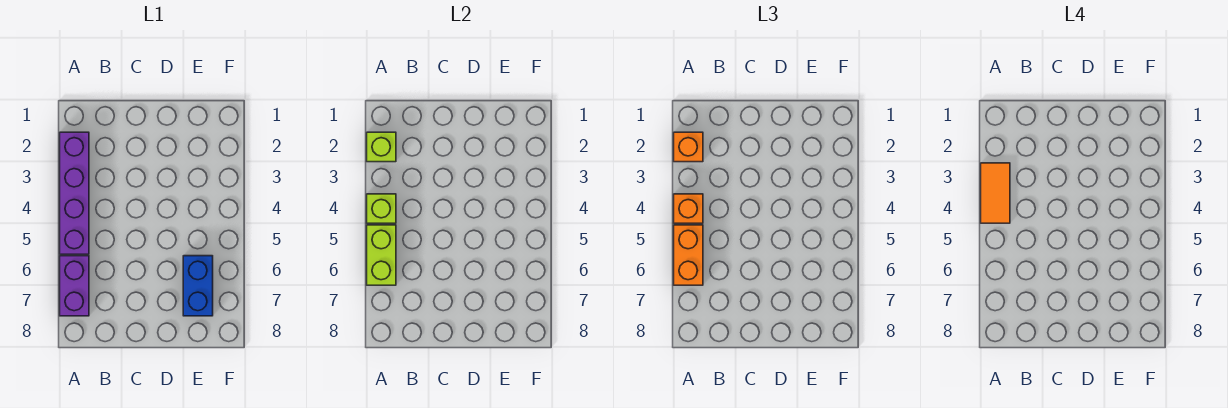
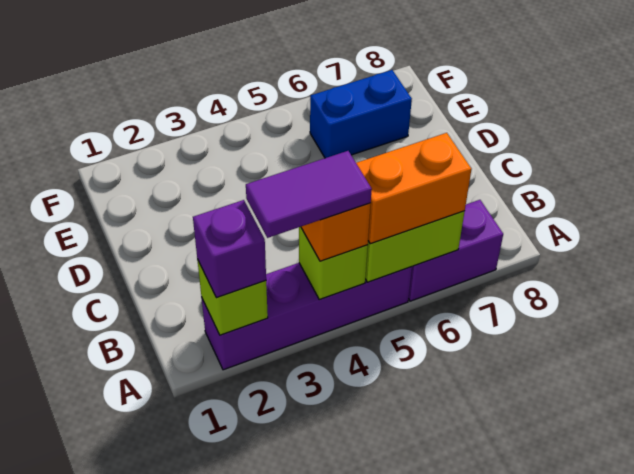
orange 1x1 brick [674,132,703,162] -> purple 1x1 brick [193,200,266,298]
orange 1x2 tile [981,163,1010,223] -> purple 1x2 tile [246,151,372,238]

